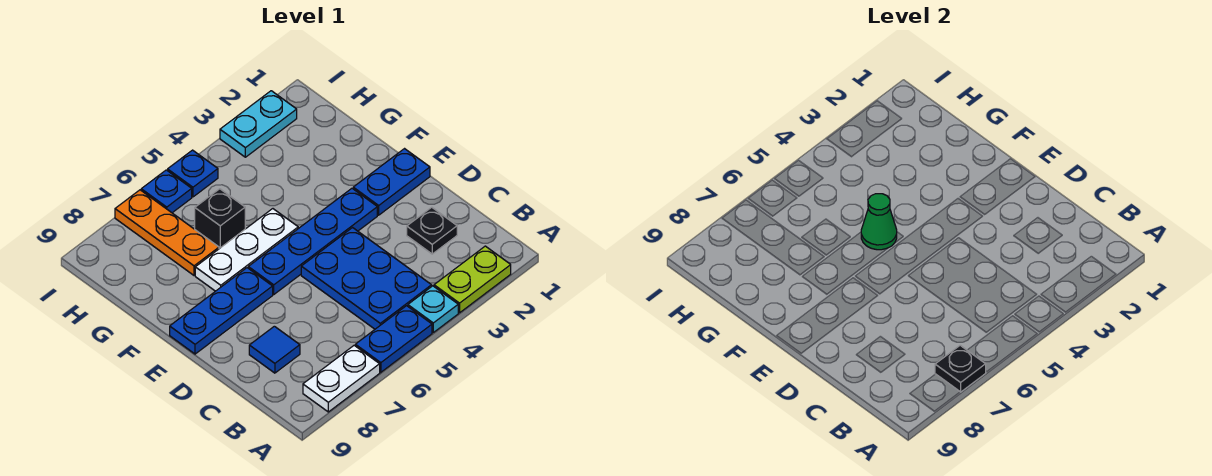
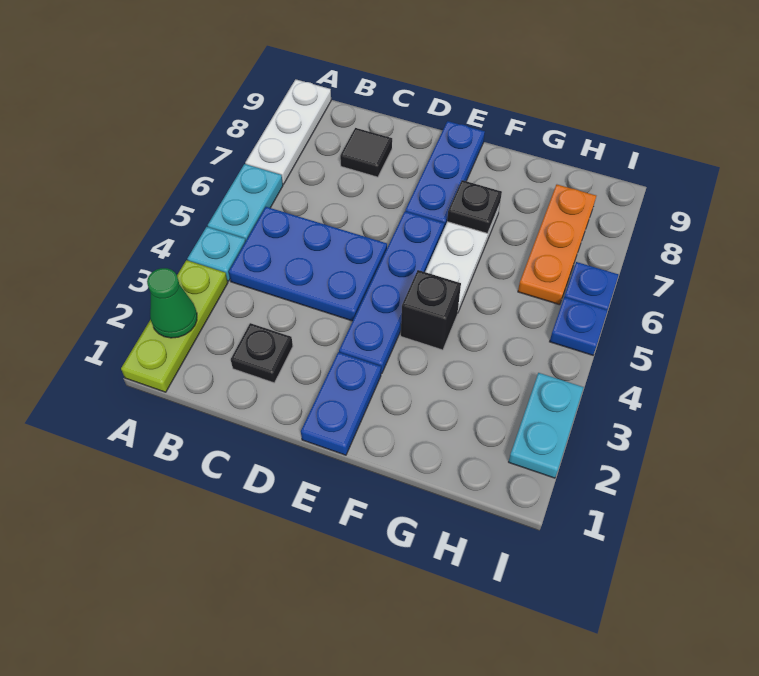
lime 1x2 plate [434,246,511,313] -> lime 1x3 plate [121,260,228,392]
blue 1x2 plate [355,306,432,372] -> cyan 1x2 plate [208,164,283,241]
white 1x2 plate [303,345,380,412] -> white 1x3 plate [245,79,331,184]
black 1x1 plate [935,345,986,392] -> black 1x1 plate moved to [447,180,502,234]
blue 1x1 tile [249,326,300,373] -> black 1x1 tile [340,128,392,177]
green 1x1 cone [861,194,897,250] -> green 1x1 cone moved to [147,268,197,338]
black 1x1 brick [195,189,245,249] -> black 1x1 brick moved to [401,270,461,350]
orange 1x3 plate [115,190,219,275] -> orange 1x3 plate turned to [518,185,596,305]

